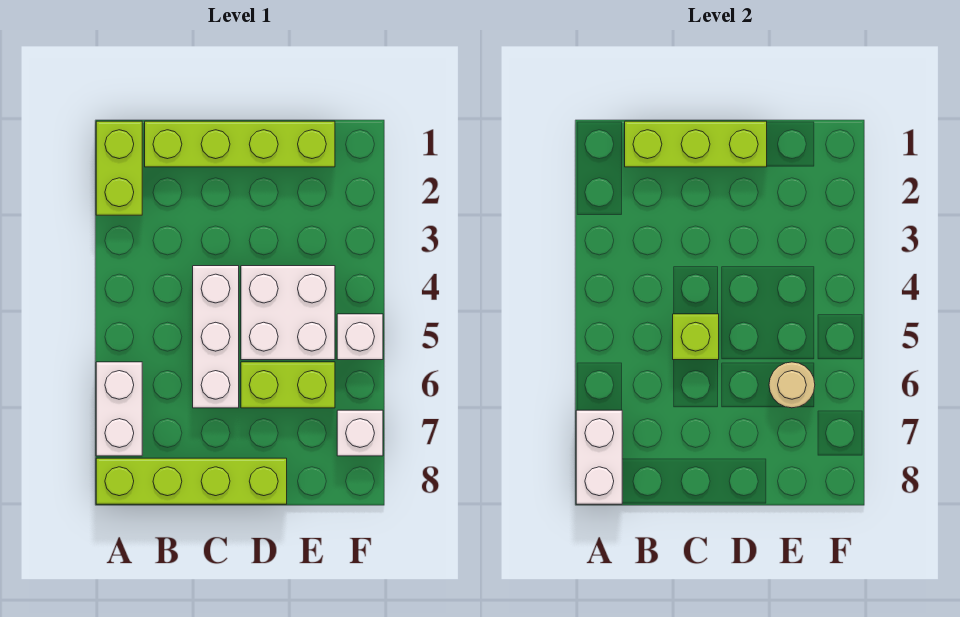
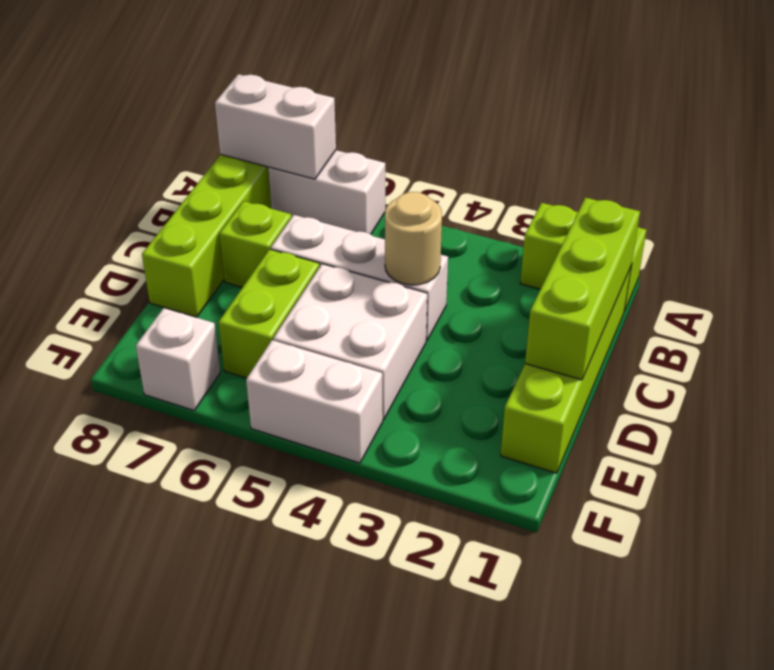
lime 1x1 brick [673,314,719,360] -> lime 1x1 brick moved to [220,201,291,287]
tan 1x1 round brick [769,362,815,408] -> tan 1x1 round brick moved to [385,192,442,285]
white 1x1 brick [337,314,383,360] -> white 1x2 brick [246,340,383,463]

